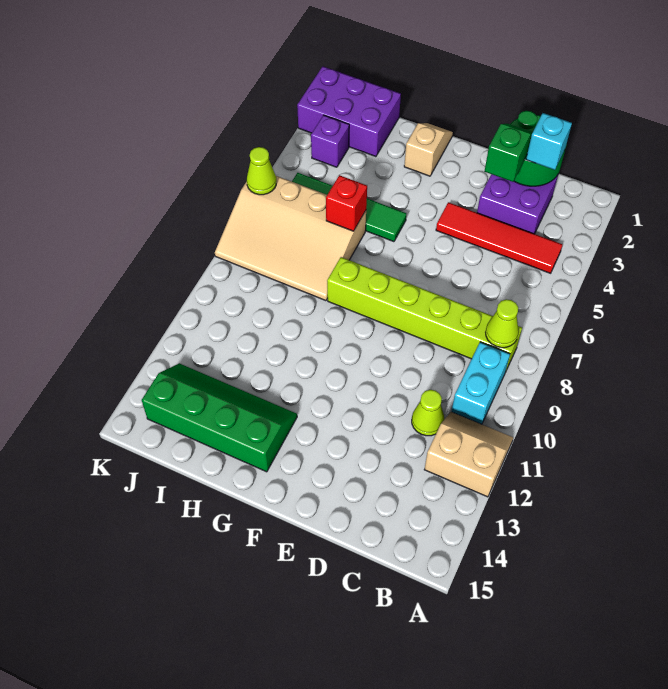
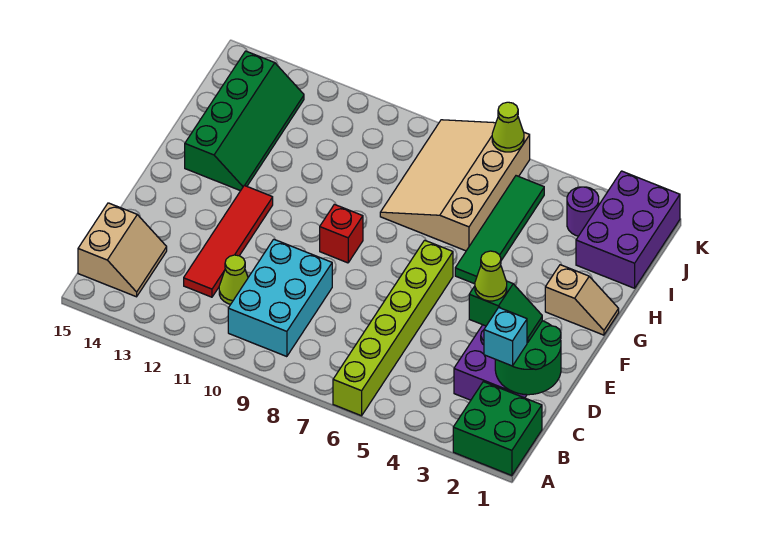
none -> green 2x2 brick [453,382,542,476]
tan 2x2 slope [424,412,513,497] -> tan 2x2 slope moved to [78,203,167,297]
red 1x4 tile [436,202,562,273] -> red 1x4 tile moved to [184,185,273,297]
lime 1x6 brick [327,257,522,370] -> lime 1x6 brick moved to [333,240,453,416]
lime 1x1 cone [486,299,519,348] -> lime 1x1 cone moved to [475,251,507,301]
cyan 1x2 brick [451,342,510,424] -> cyan 2x3 brick [228,239,332,357]
red 1x1 brick [326,175,367,231] -> red 1x1 brick moved to [320,204,363,263]
purple 1x1 brick [311,115,349,167] -> purple 1x1 round brick [567,187,599,236]

